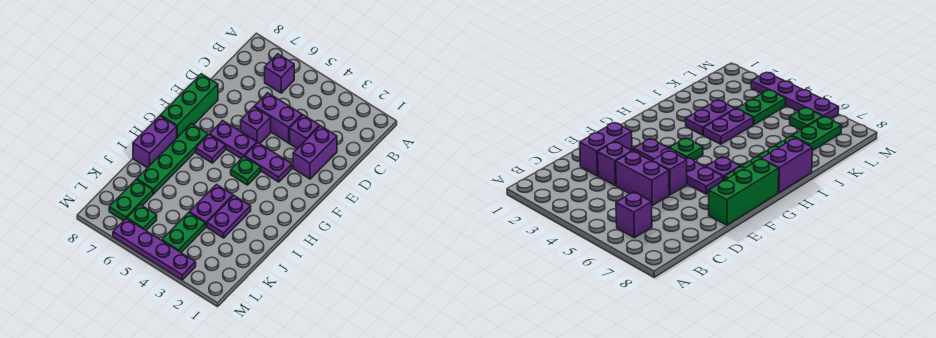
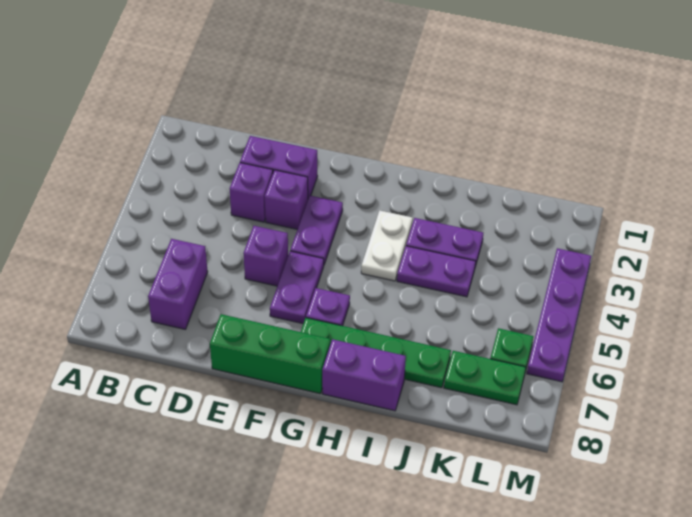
purple 1x1 brick [265,54,294,93] -> purple 1x1 brick moved to [265,170,308,229]
purple 1x2 brick [255,93,302,143] -> purple 1x2 brick moved to [148,239,208,329]
green 1x1 plate [231,157,261,185] -> none
none -> white 1x2 plate [361,210,413,281]
green 1x2 plate [162,213,206,252] -> none

